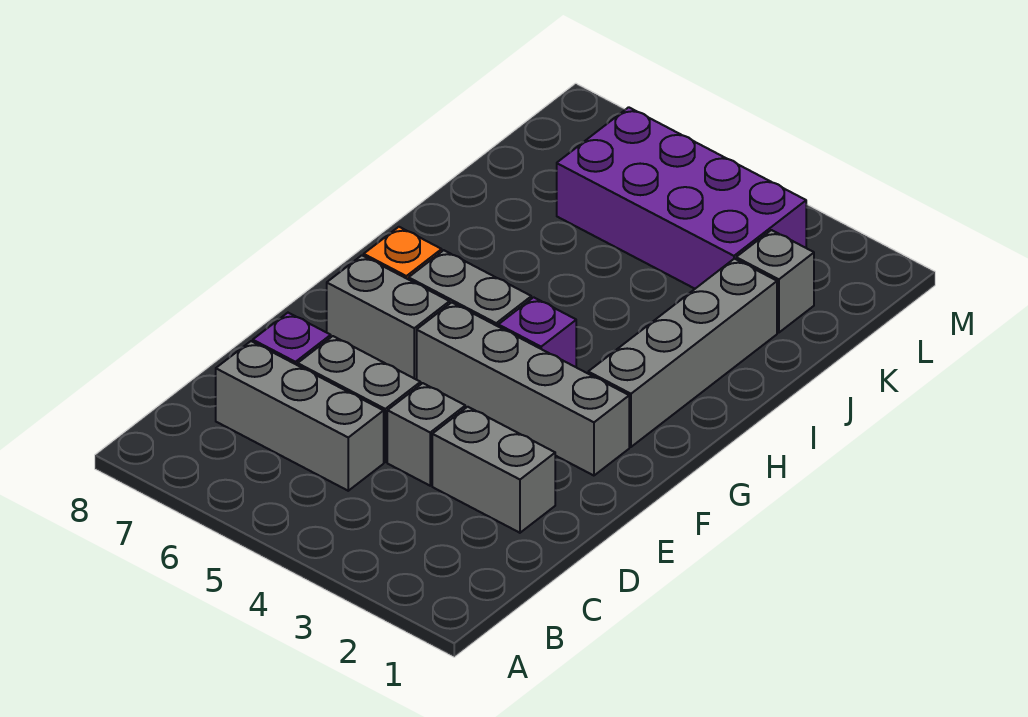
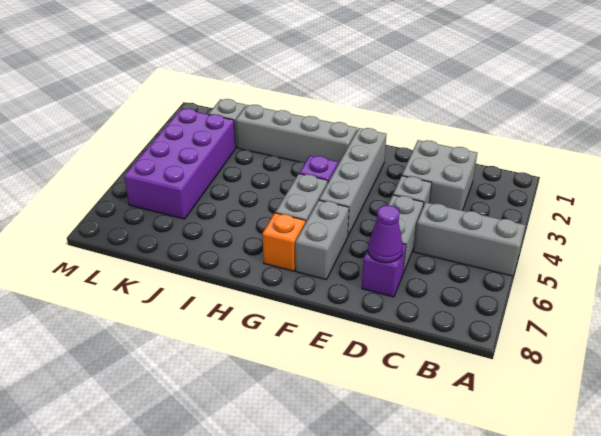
grey 1x3 brick [216,341,384,491] -> grey 1x3 brick turned to [414,202,525,276]
grey 1x2 brick [432,407,555,533] -> grey 2x2 brick [402,140,477,211]
none -> purple 1x1 cone [368,205,403,263]

